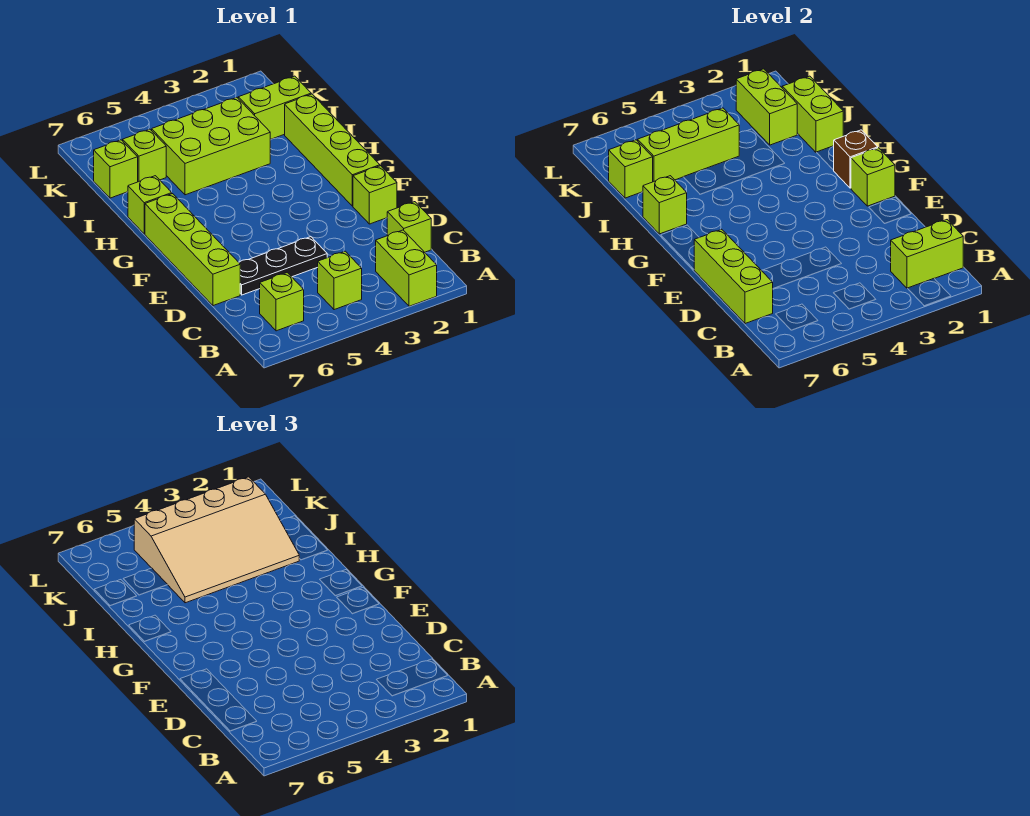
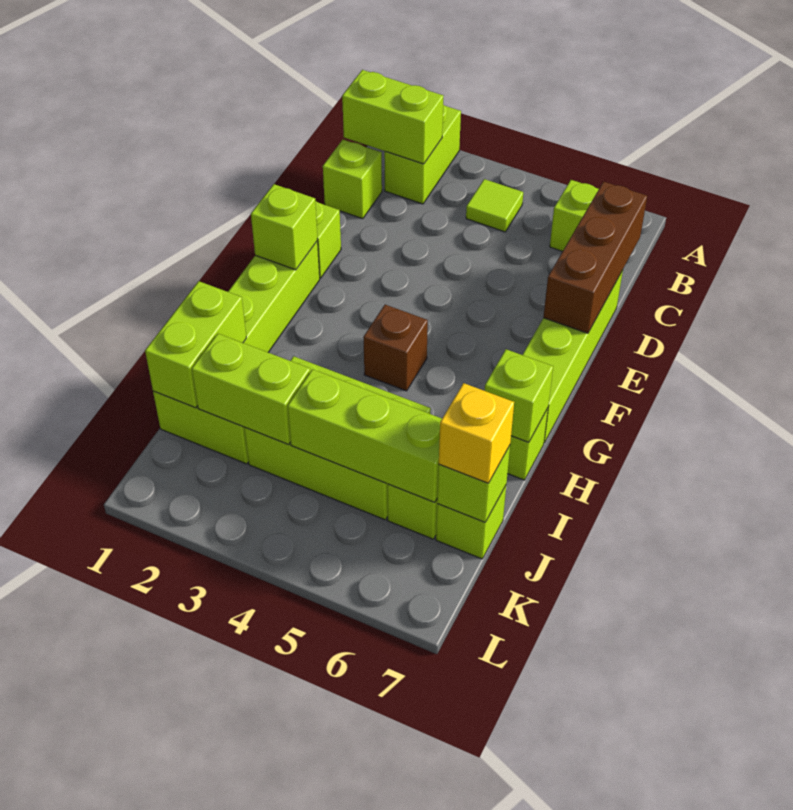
lime 1x1 brick [317,251,362,310] -> lime 1x1 tile [466,179,523,232]
lime 1x3 brick [694,229,773,324] -> brown 1x3 brick [543,182,647,333]
black 1x3 plate [239,237,327,295] -> none
brown 1x1 brick [834,130,878,188] -> brown 1x1 brick moved to [363,305,428,391]
tan 3x4 slope [134,477,299,603] -> none
lime 1x2 brick [736,69,798,145] -> lime 1x2 brick turned to [192,334,310,445]
none -> yellow 1x1 brick [439,383,514,483]

